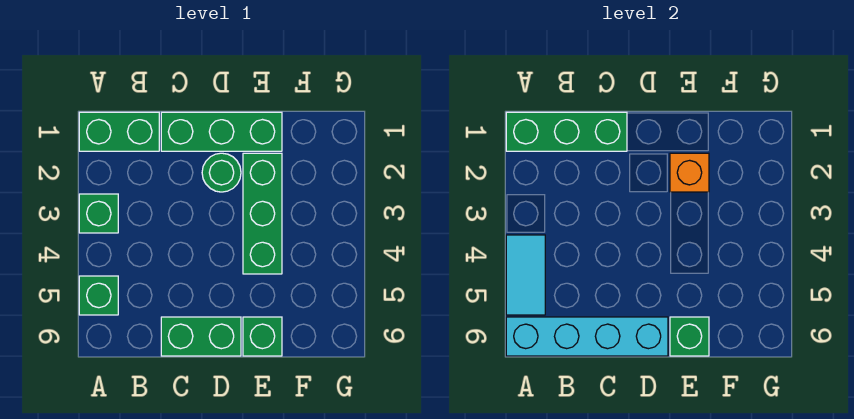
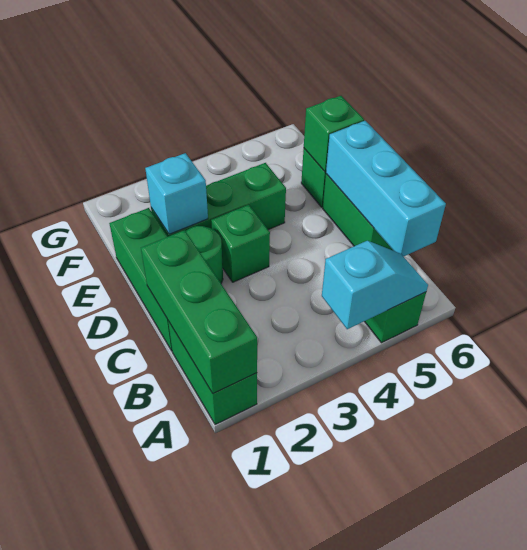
green 1x1 brick [79,194,118,233] -> green 1x1 brick moved to [211,205,270,282]
cyan 1x2 tile [506,235,545,315] -> cyan 1x2 slope [322,241,428,329]
cyan 1x4 brick [506,317,668,356] -> cyan 1x3 brick [326,121,446,257]
orange 1x1 brick [670,153,709,192] -> cyan 1x1 brick [145,153,208,234]

